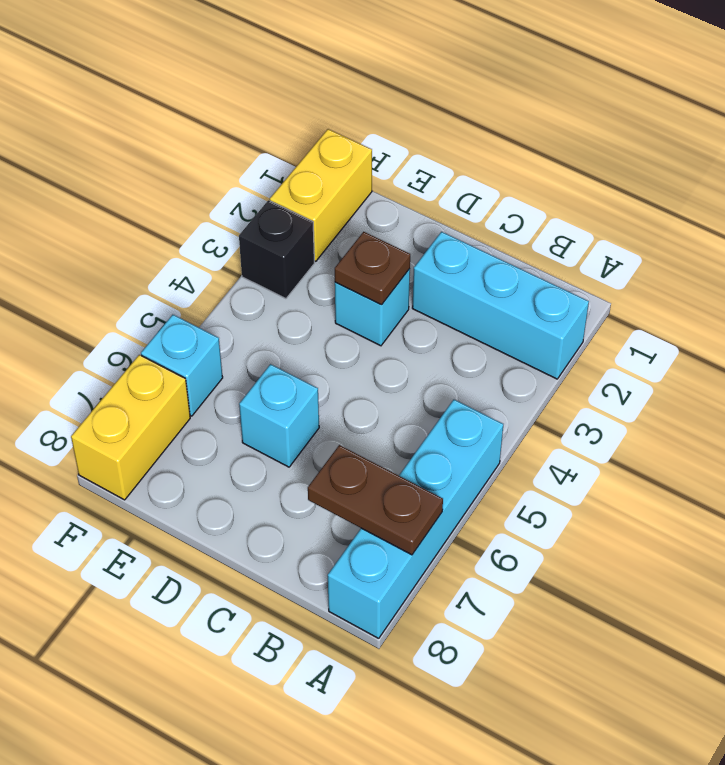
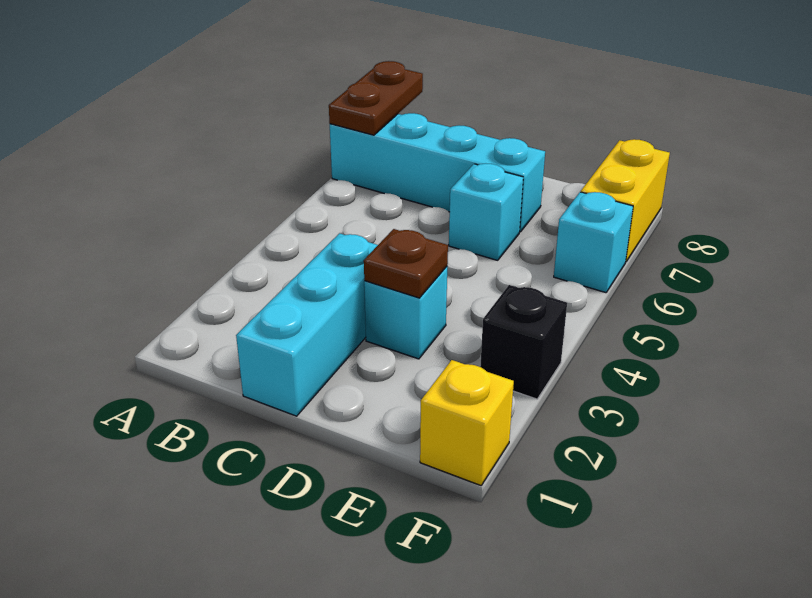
cyan 1x3 brick [412,232,589,379] -> cyan 1x3 brick turned to [236,233,378,416]
cyan 1x4 brick [328,400,503,638] -> cyan 1x4 brick turned to [330,113,545,232]
brown 1x2 plate [308,445,443,555] -> brown 1x2 plate turned to [329,61,423,135]
yellow 1x2 brick [270,129,372,261] -> yellow 1x1 brick [420,360,514,485]

